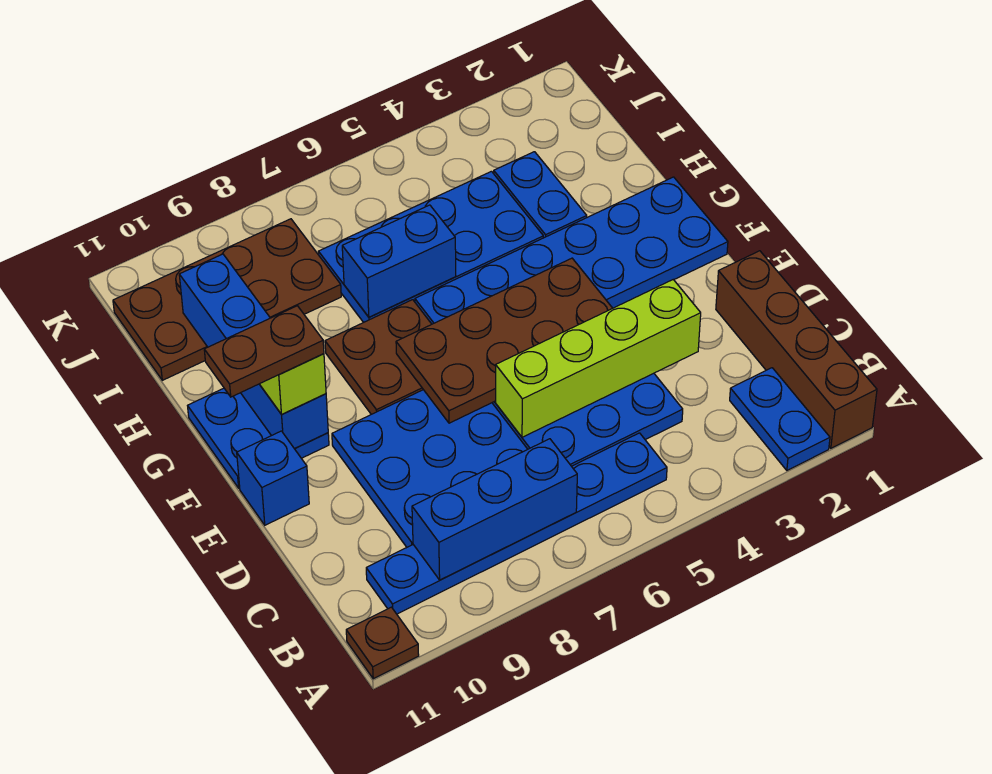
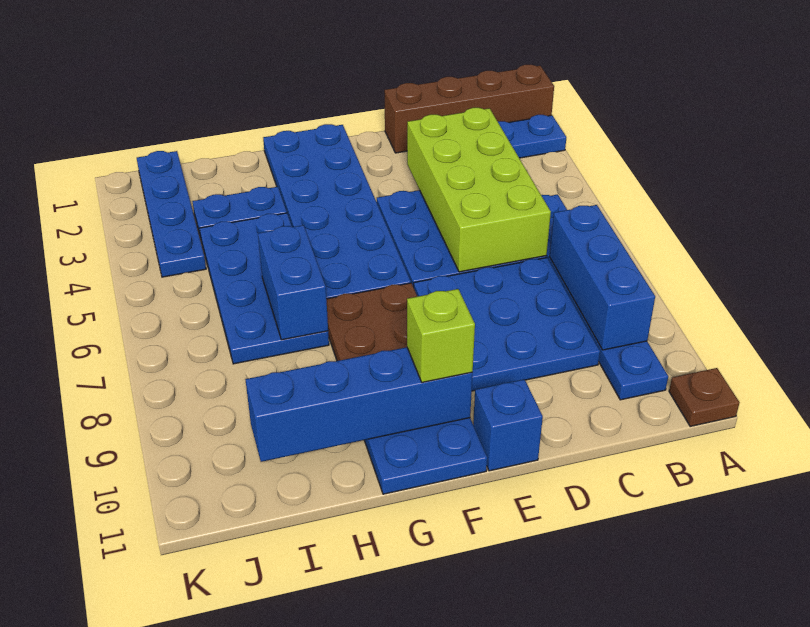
lime 1x4 brick [496,280,701,437] -> lime 2x4 brick [407,108,551,272]
brown 2x4 plate [396,258,612,423] -> none
brown 1x2 plate [204,306,324,397] -> none
brown 2x4 plate [113,219,341,380] -> none
none -> blue 1x4 plate [137,151,206,277]

